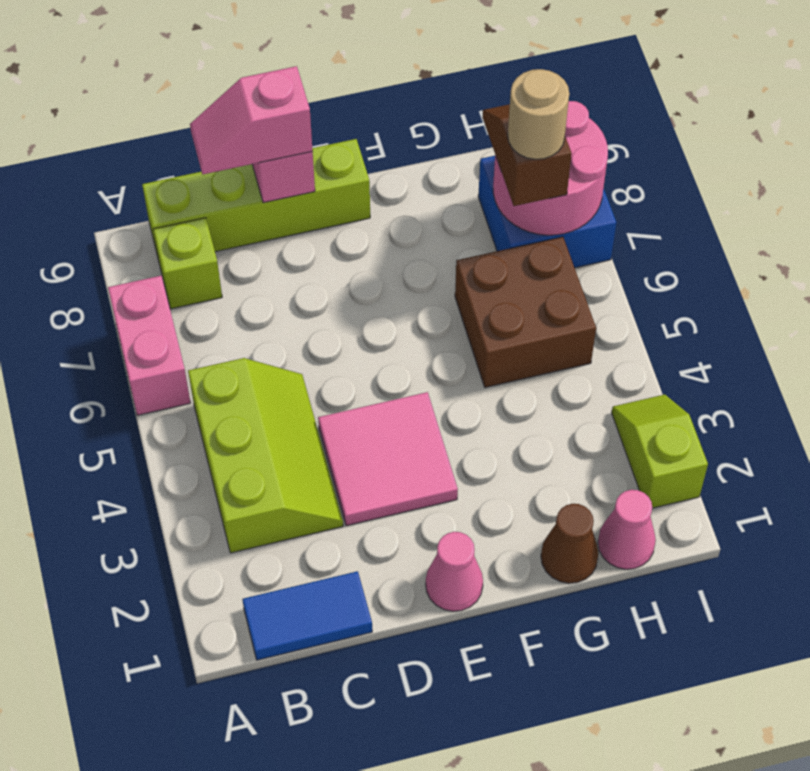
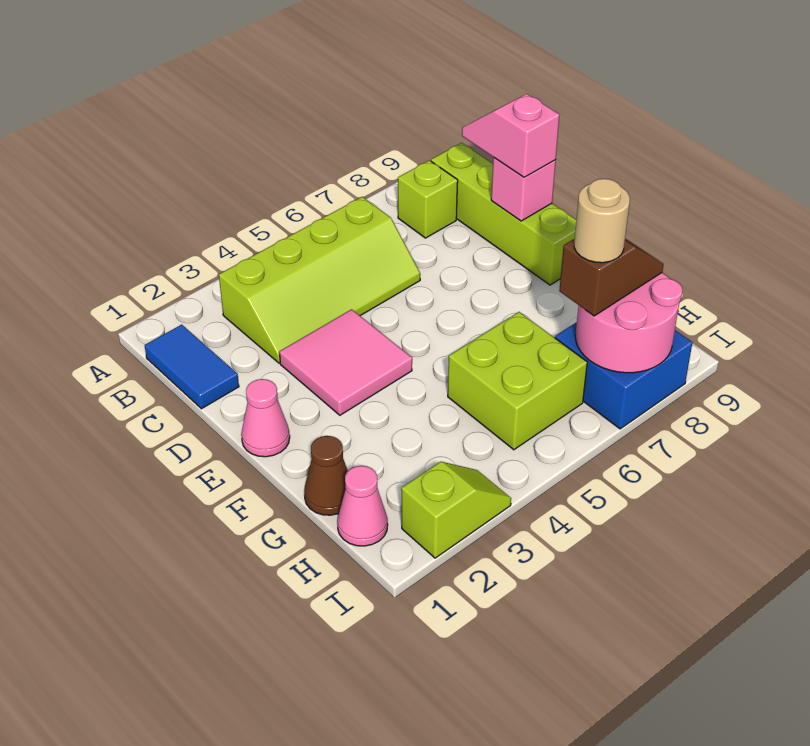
pink 1x2 brick [108,276,191,415] -> none
lime 2x3 slope [188,358,343,553] -> lime 2x4 slope [219,197,420,363]
brown 2x2 brick [455,237,596,387] -> lime 2x2 brick [448,312,587,450]

